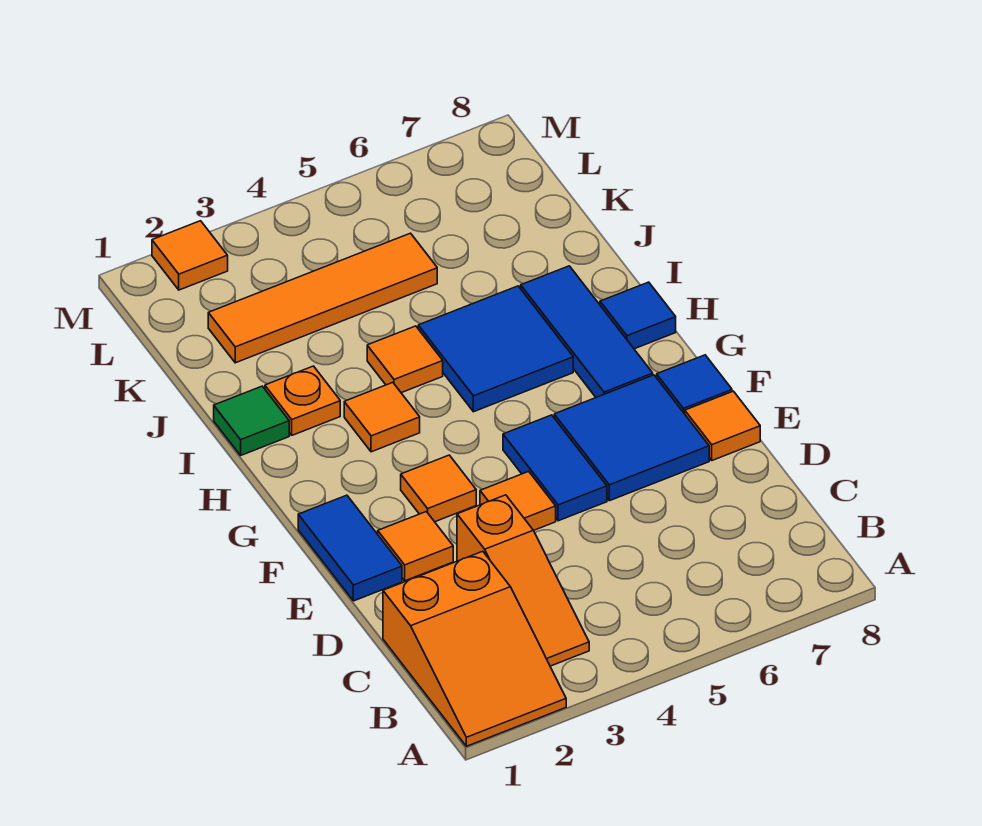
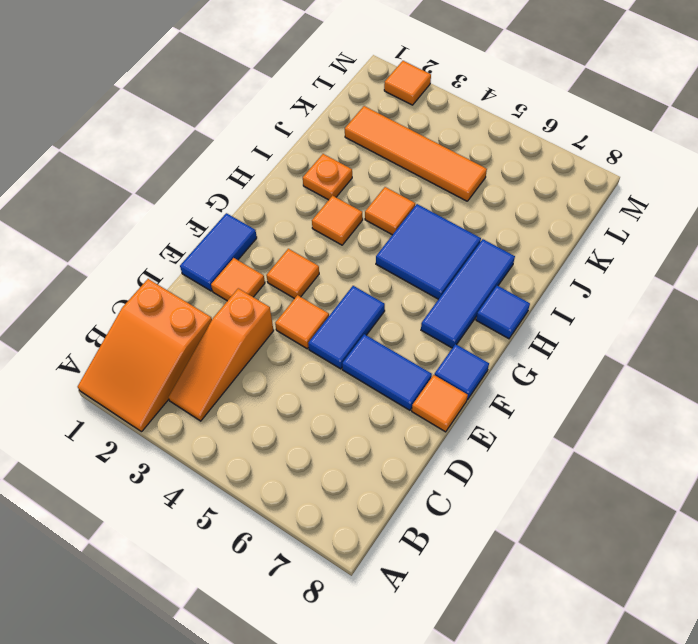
blue 2x2 tile [554,375,709,501] -> blue 1x2 tile [342,334,432,410]
green 1x1 tile [214,386,289,455] -> none

